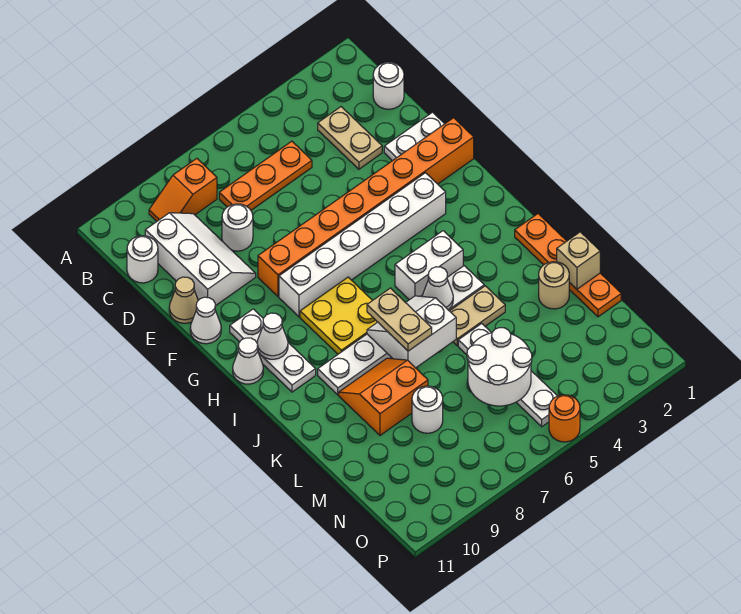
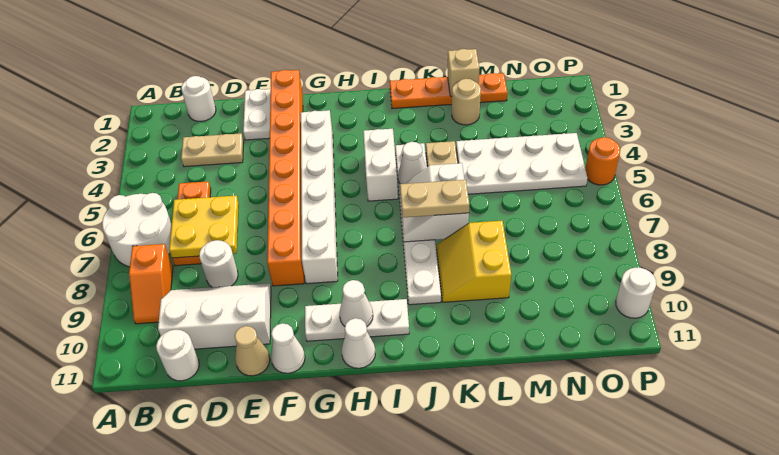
yellow 2x2 plate [300,277,377,354] -> yellow 2x2 plate moved to [169,195,239,258]
orange 2x2 slope [339,358,428,435] -> yellow 2x2 slope [437,221,511,302]
white 1x4 plate [458,323,557,427] -> white 2x4 plate [456,133,588,194]
white 2x2 round brick [467,328,532,406] -> white 2x2 round brick moved to [102,193,172,267]
white 1x1 round brick [412,386,443,433] -> white 1x1 round brick moved to [616,268,656,318]

